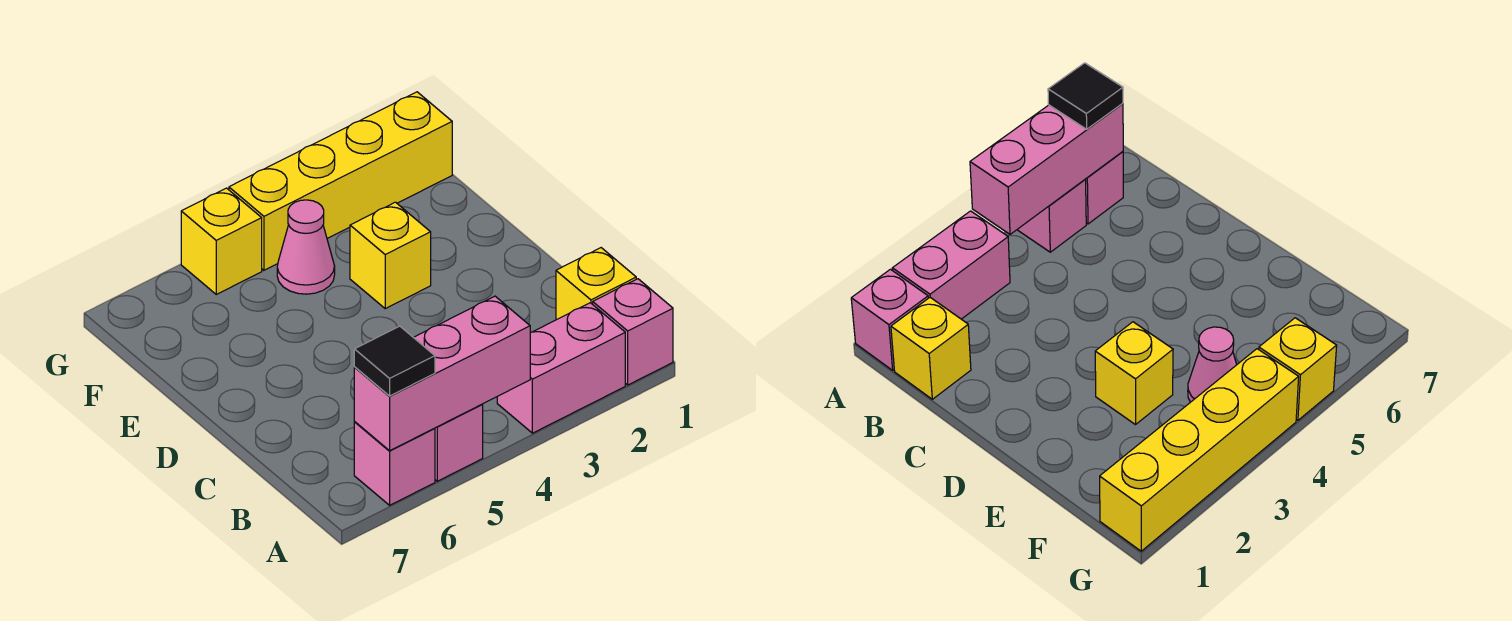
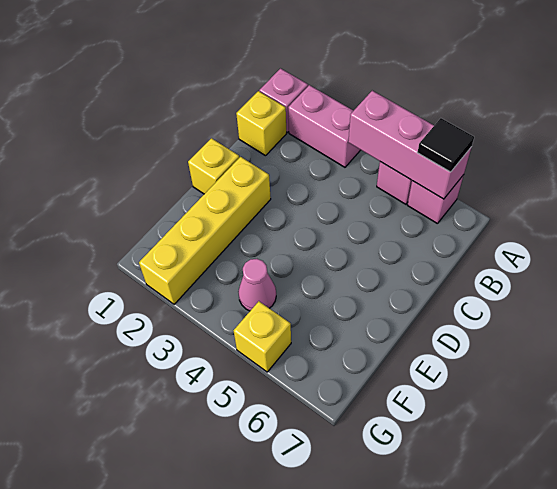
yellow 1x1 brick [350,202,431,309] -> yellow 1x1 brick moved to [188,138,239,194]
yellow 1x4 brick [229,92,452,270] -> yellow 1x4 brick turned to [139,157,271,304]

